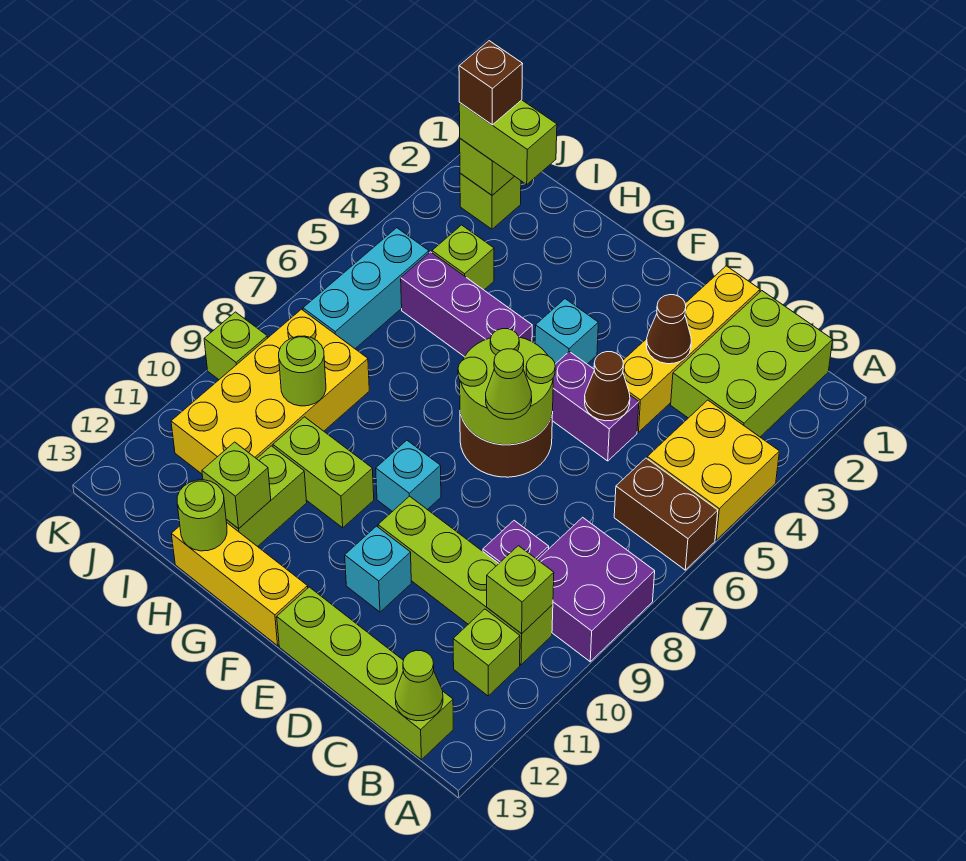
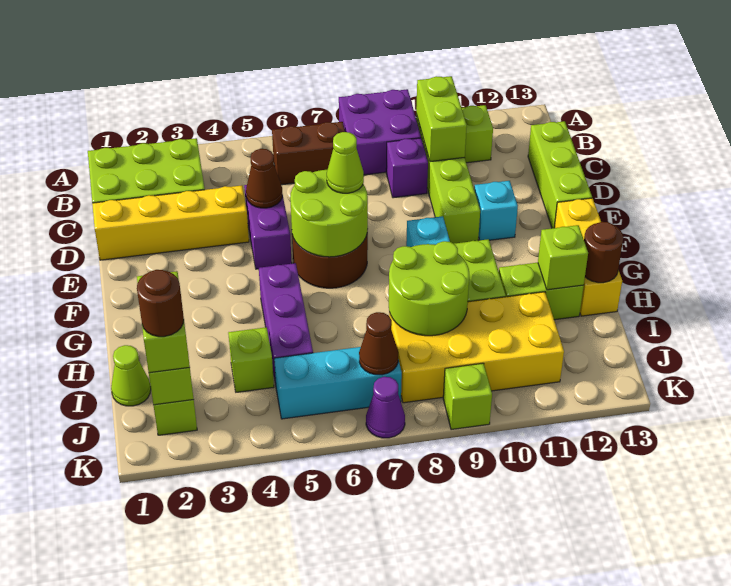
yellow 2x2 brick [647,400,779,540] -> none
brown 1x2 brick [614,458,718,570] -> brown 1x2 brick turned to [272,122,345,185]
lime 1x1 brick [487,546,554,634] -> lime 1x2 brick [416,76,467,162]
lime 1x4 brick [277,587,453,760] -> lime 1x3 brick [528,121,592,228]
lime 1x1 cone [395,650,443,721] -> lime 1x1 cone moved to [111,345,151,406]
brown 1x1 cone [646,295,691,364] -> brown 1x1 cone moved to [359,312,398,375]
cyan 1x1 brick [535,299,598,364] -> none
lime 1x1 round brick [177,480,227,551] -> brown 1x1 round brick [584,222,623,283]
lime 1x1 round brick [279,336,326,406] -> lime 2x2 round brick [389,241,469,336]
brown 1x1 brick [459,41,522,125] -> brown 1x1 round brick [137,270,184,337]
none -> purple 1x1 cone [366,377,405,438]

